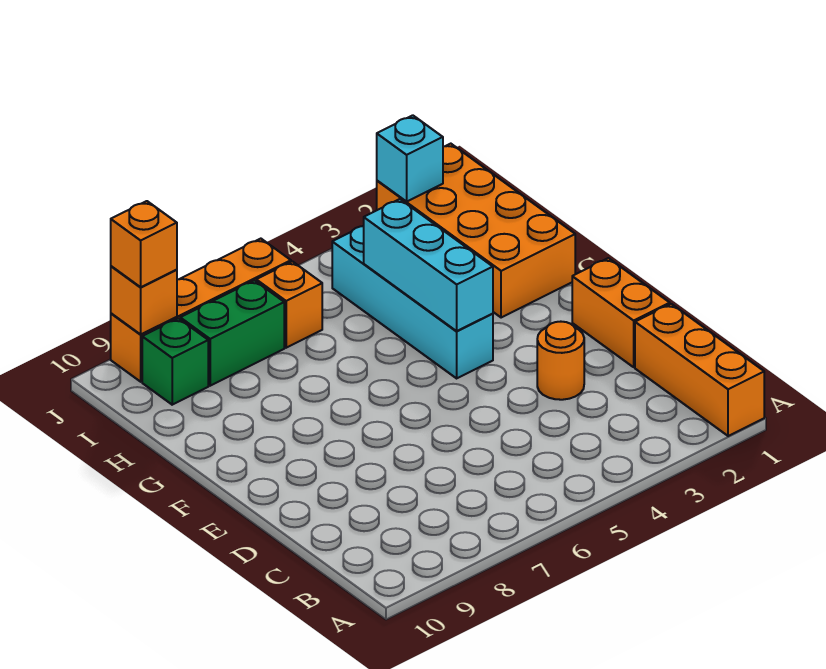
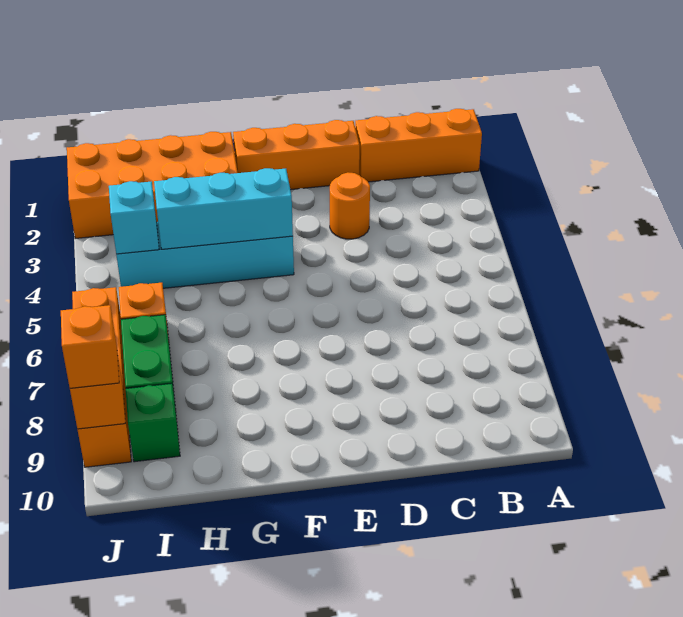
orange 1x2 brick [572,258,670,367] -> orange 1x3 brick [233,120,360,190]
cyan 1x1 brick [377,115,443,201] -> cyan 1x1 brick moved to [109,181,159,254]

